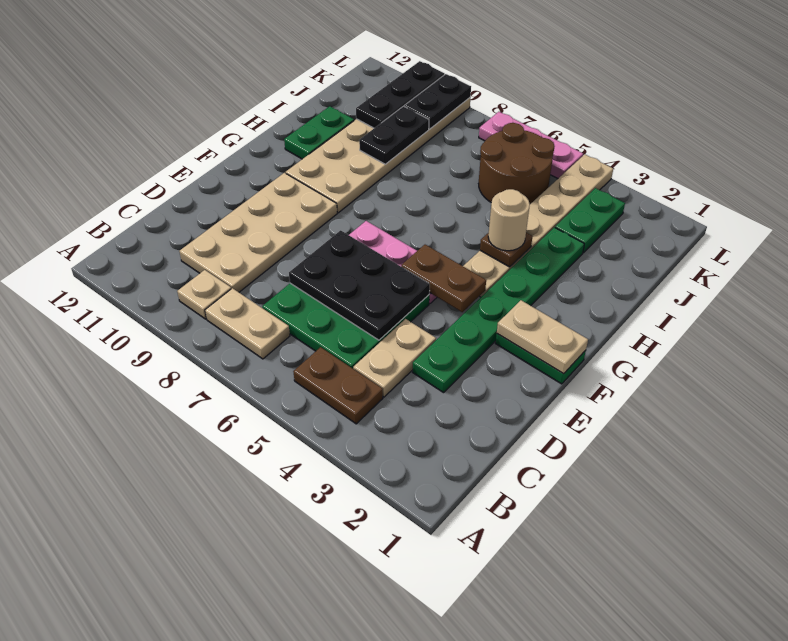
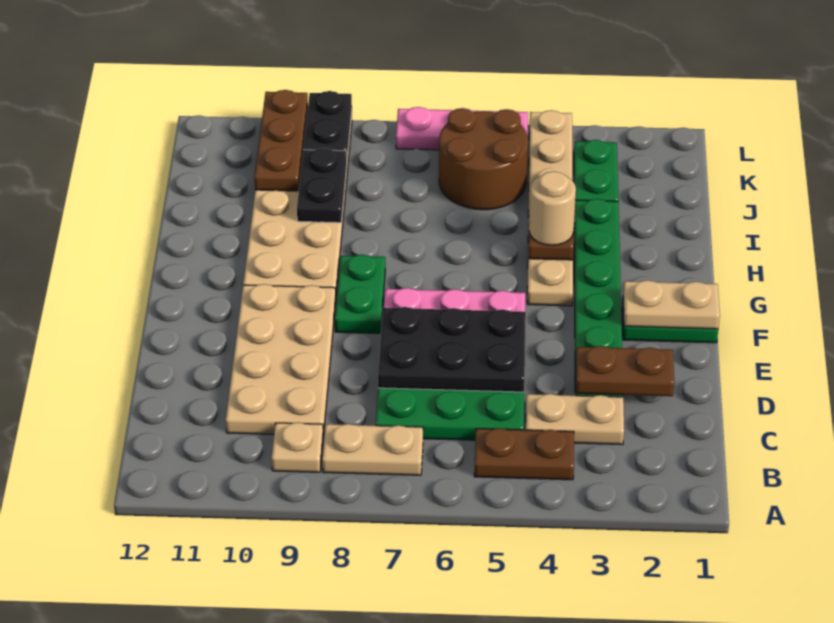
tan 1x2 plate [353,319,436,397] -> tan 1x2 plate turned to [526,394,624,445]
brown 1x2 plate [401,245,486,312] -> brown 1x2 plate moved to [576,346,674,396]
green 1x2 plate [284,106,354,159] -> green 1x2 plate moved to [335,255,385,334]
black 1x3 plate [356,61,445,128] -> brown 1x3 plate [254,90,308,191]

